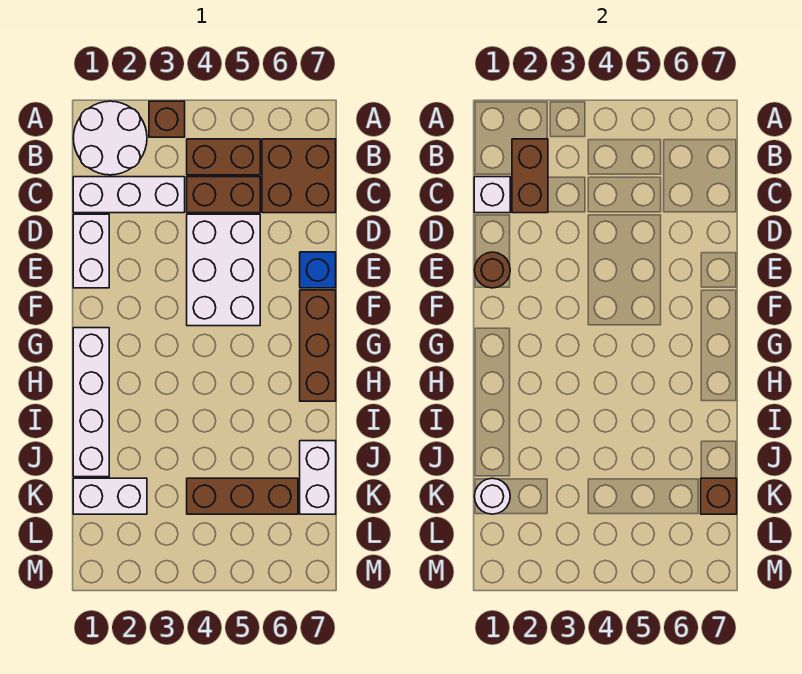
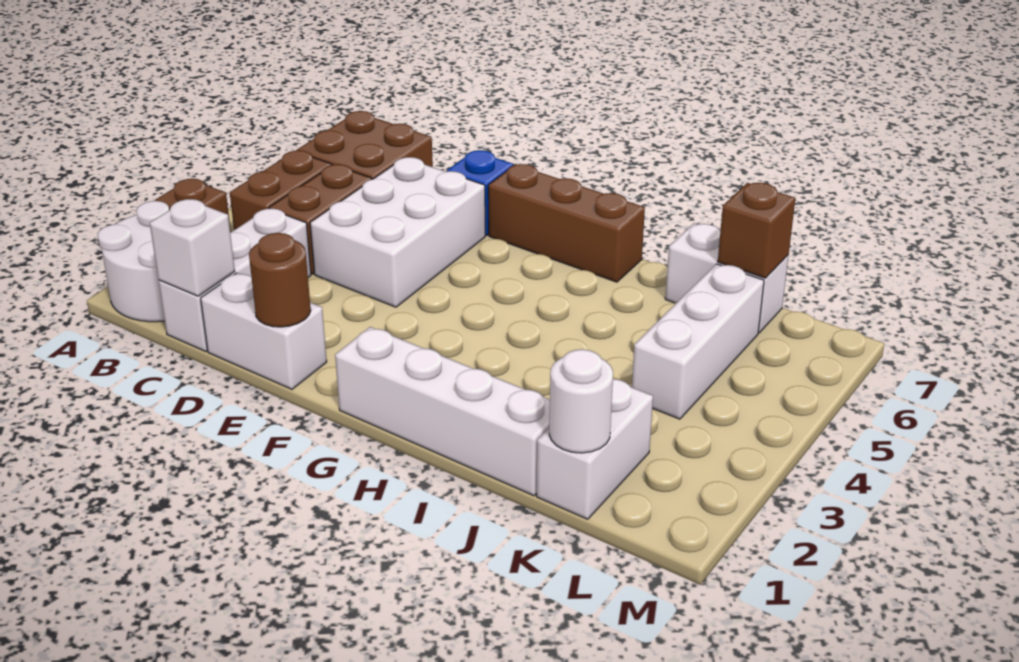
brown 1x2 brick [512,139,548,213] -> none
white 2x3 brick [187,214,260,326] -> white 2x3 brick turned to [310,157,485,307]
brown 1x3 brick [187,478,298,514] -> white 1x3 brick [632,264,764,419]

